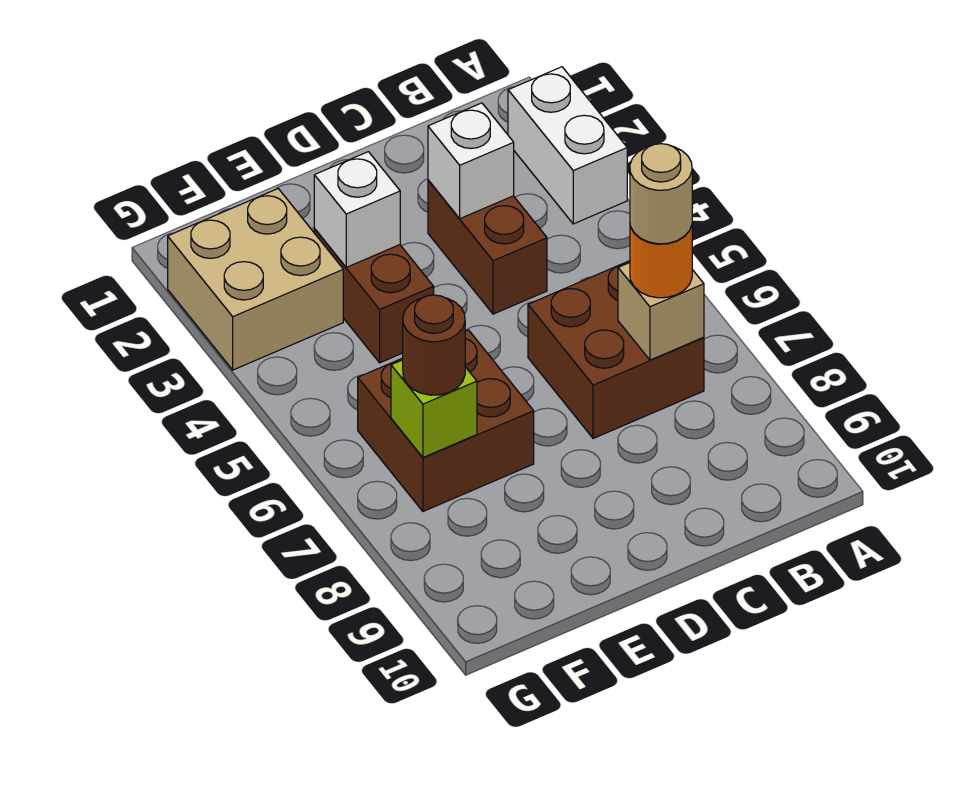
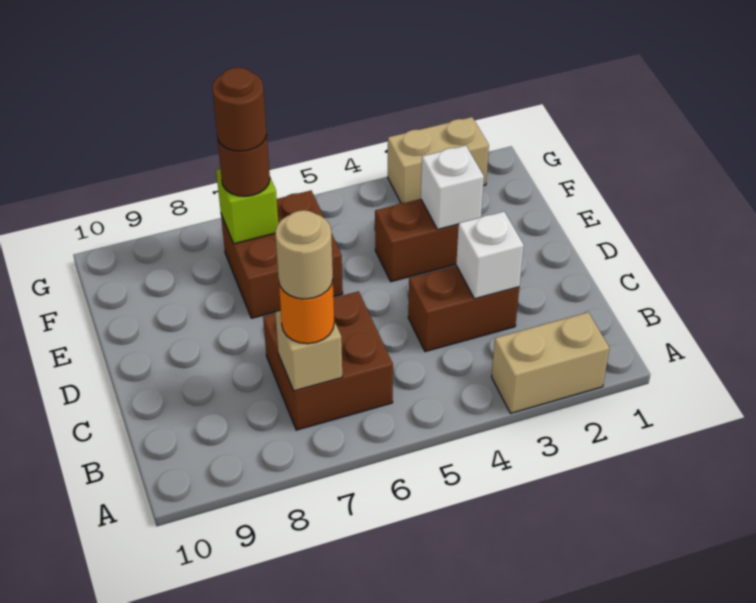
white 1x2 brick [508,67,627,224] -> tan 1x2 brick [492,312,609,413]
tan 2x2 brick [168,189,343,370] -> tan 1x2 brick [388,117,489,203]
none -> brown 1x1 round brick [212,68,267,151]

